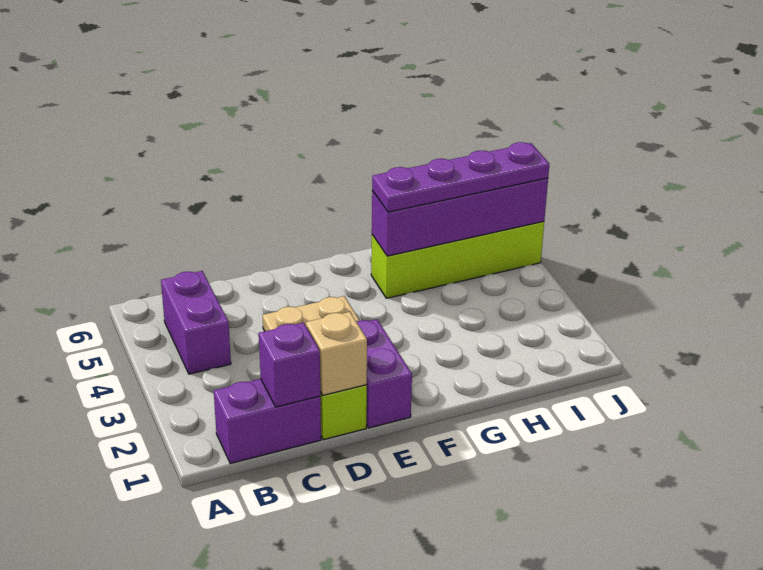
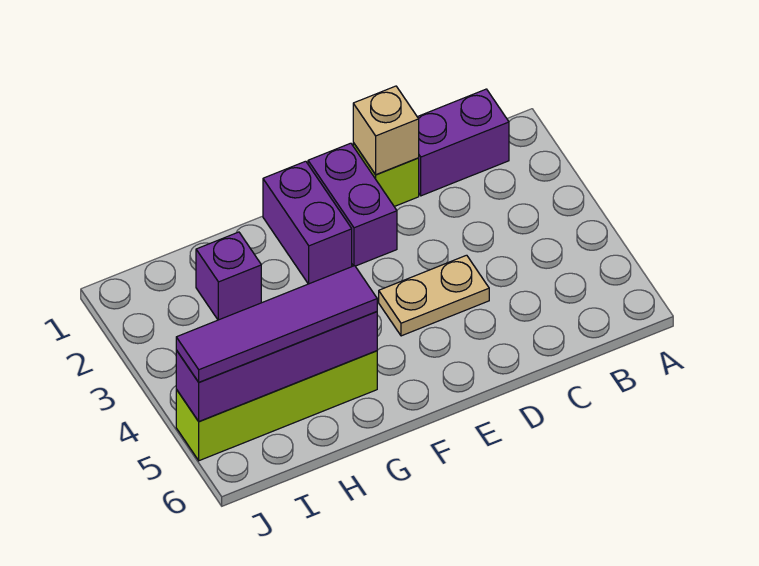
purple 1x2 brick [161,271,231,374] -> purple 1x2 brick moved to [263,161,352,284]
purple 1x1 brick [259,322,320,407] -> purple 1x1 brick moved to [196,232,261,320]
purple 1x4 plate [372,142,549,212] -> purple 1x4 tile [176,266,377,382]

